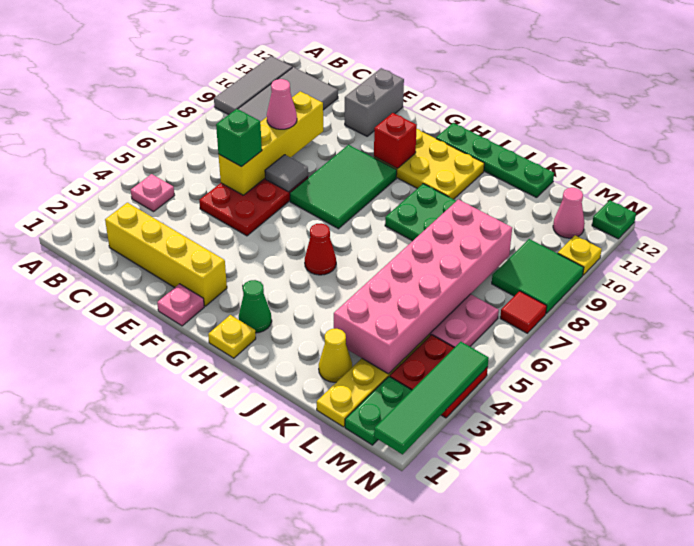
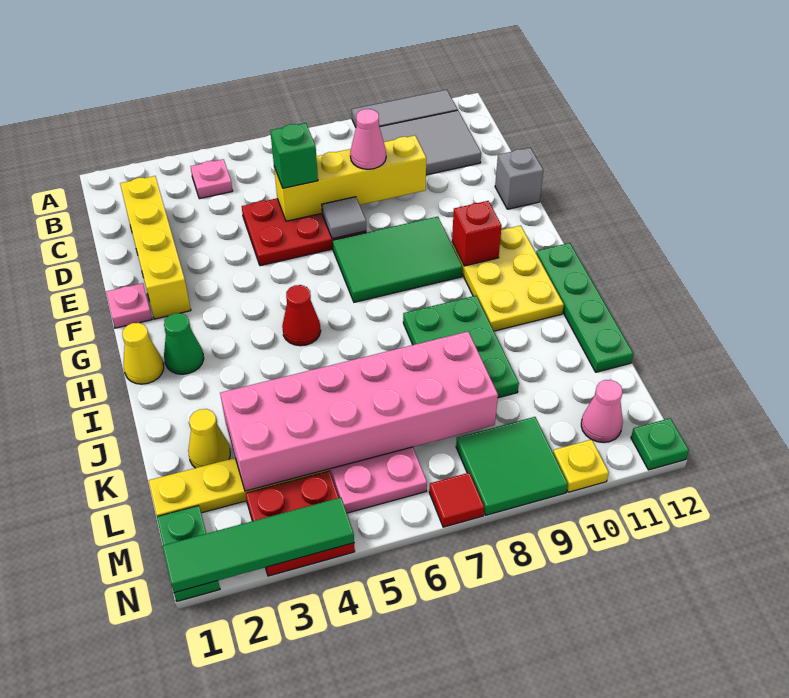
grey 1x2 brick [345,68,404,136] -> grey 1x1 brick [495,148,544,209]
yellow 1x1 plate [208,315,256,358] -> yellow 1x1 cone [122,323,164,384]
green 1x2 plate [345,377,412,445] -> green 1x2 plate turned to [157,506,220,601]

